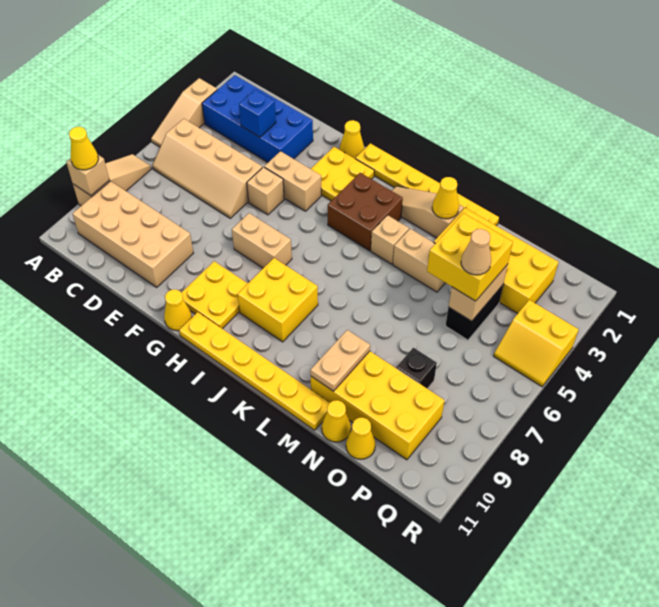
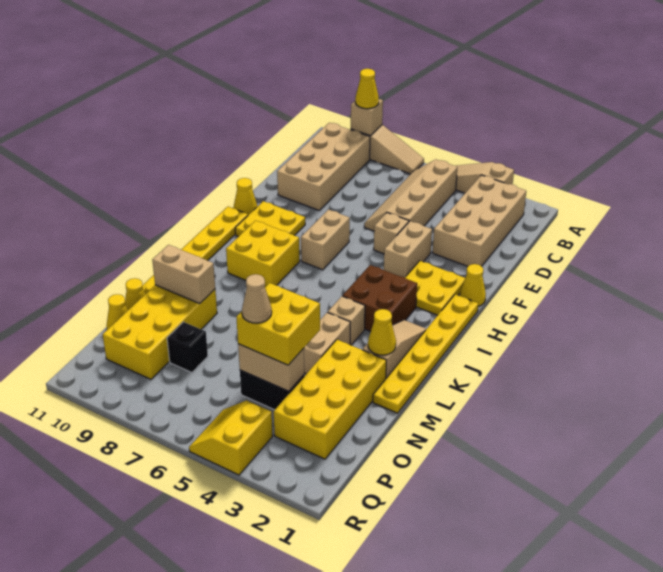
blue 2x4 brick [202,75,313,162] -> tan 2x4 brick [432,175,526,266]
blue 1x1 brick [239,90,276,137] -> none
tan 1x2 plate [310,330,370,391] -> tan 1x2 brick [152,245,215,303]

